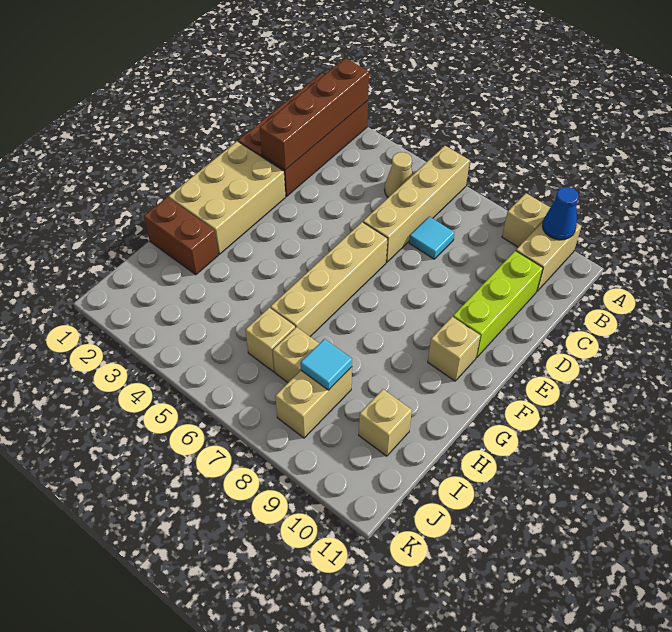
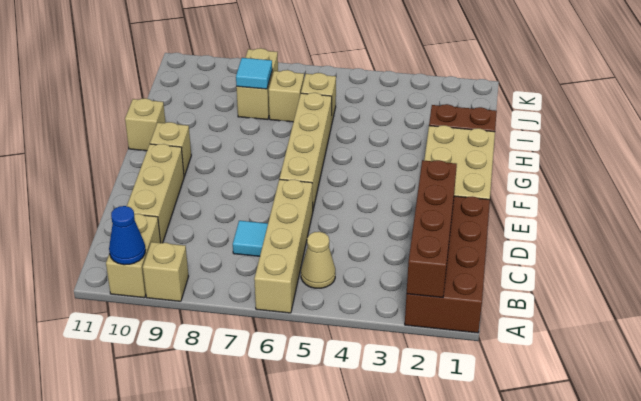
lime 1x3 brick [453,251,543,358] -> tan 1x3 brick [127,144,184,243]
tan 1x1 brick [359,389,412,456] -> tan 1x1 brick moved to [125,98,165,151]

